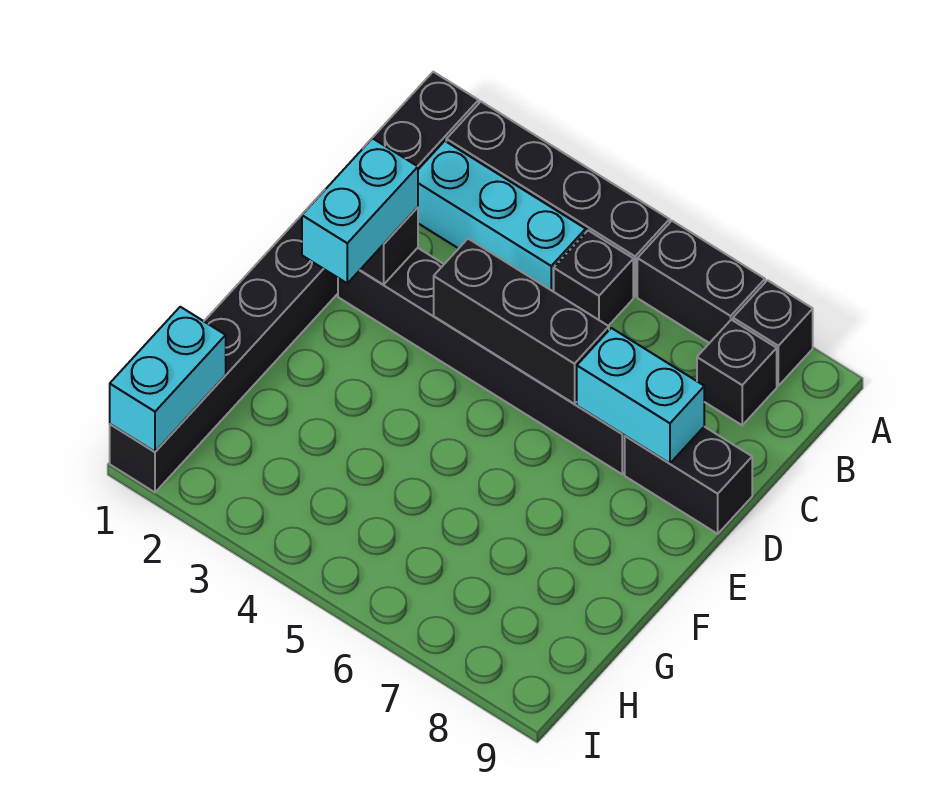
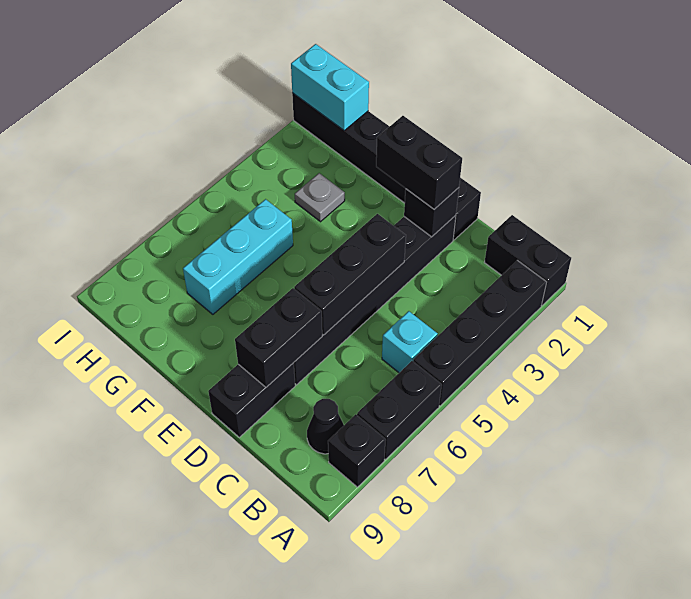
cyan 1x3 brick [418,141,586,292] -> cyan 1x3 brick moved to [183,199,293,314]
black 1x1 brick [554,230,633,326] -> cyan 1x1 brick [382,311,438,373]
black 1x1 brick [697,320,777,425] -> black 1x1 cone [307,399,344,454]
cyan 1x2 brick [302,138,418,283] -> black 1x2 brick [376,116,462,209]
cyan 1x2 brick [577,328,704,463] -> black 1x2 brick [235,288,322,387]
none -> grey 1x1 plate [295,173,345,222]

